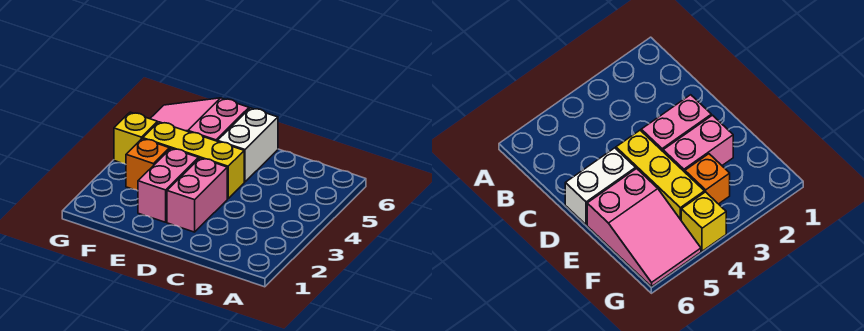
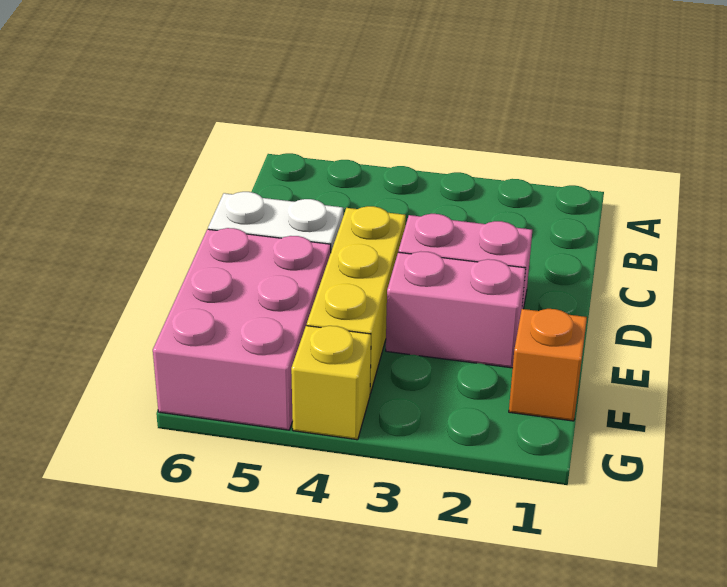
pink 2x3 slope [150,98,249,141] -> pink 2x3 brick [153,228,331,430]
orange 1x1 brick [126,139,170,191] -> orange 1x1 brick moved to [509,309,587,421]

